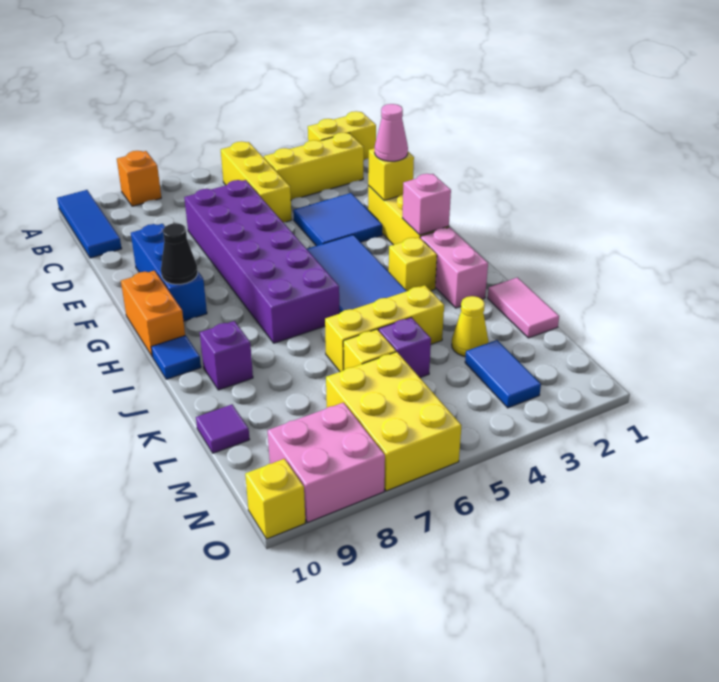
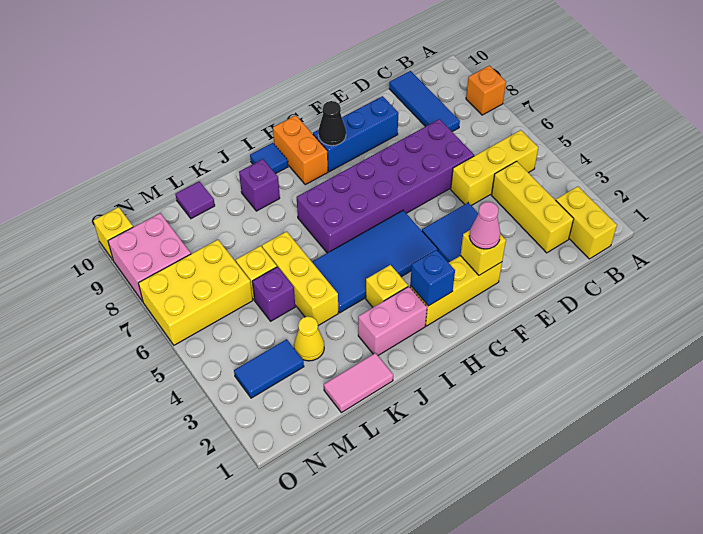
blue 1x3 tile [57,190,122,258] -> blue 1x3 tile turned to [389,71,460,132]
orange 1x2 brick [121,271,185,357] -> orange 1x2 brick turned to [273,115,328,185]
pink 1x1 brick [403,174,451,235] -> blue 1x1 brick [410,250,455,306]

